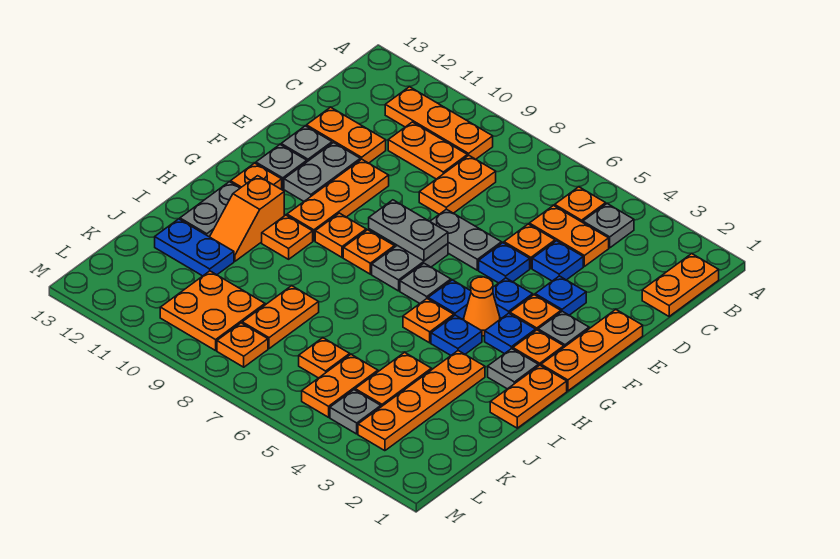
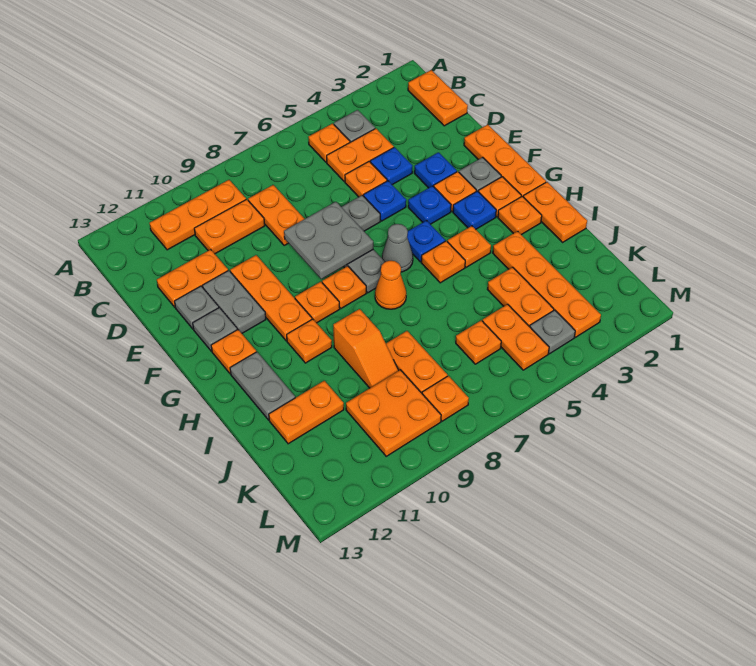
grey 1x2 plate [369,200,448,261] -> grey 2x2 plate [284,202,373,279]
orange 1x1 cone [464,277,500,336] -> orange 1x1 cone moved to [375,261,406,309]
grey 1x1 plate [400,263,451,303] -> grey 1x1 cone [382,224,413,272]
grey 1x1 plate [488,349,539,389] -> orange 1x1 plate [498,196,542,235]
blue 1x1 plate [431,315,482,355] -> orange 1x1 plate [447,226,491,267]
orange 1x2 slope [210,176,284,261] -> orange 1x2 slope moved to [333,309,399,388]
blue 1x2 plate [155,219,234,276] -> orange 1x2 plate [269,381,344,444]

